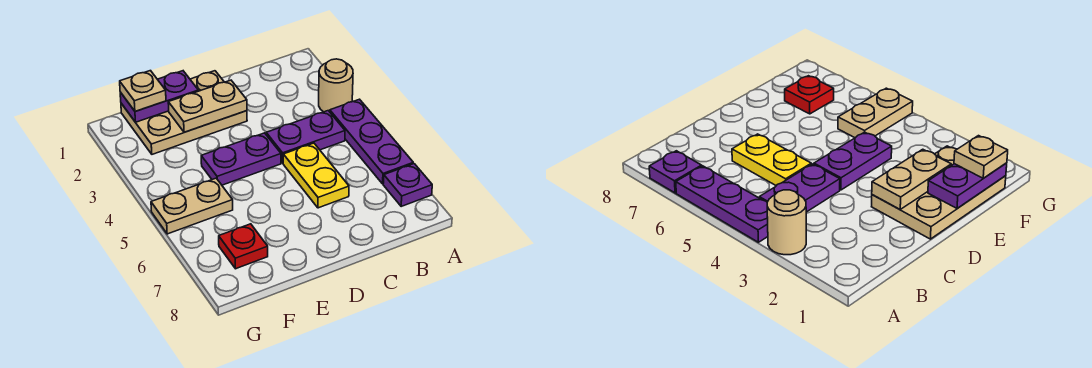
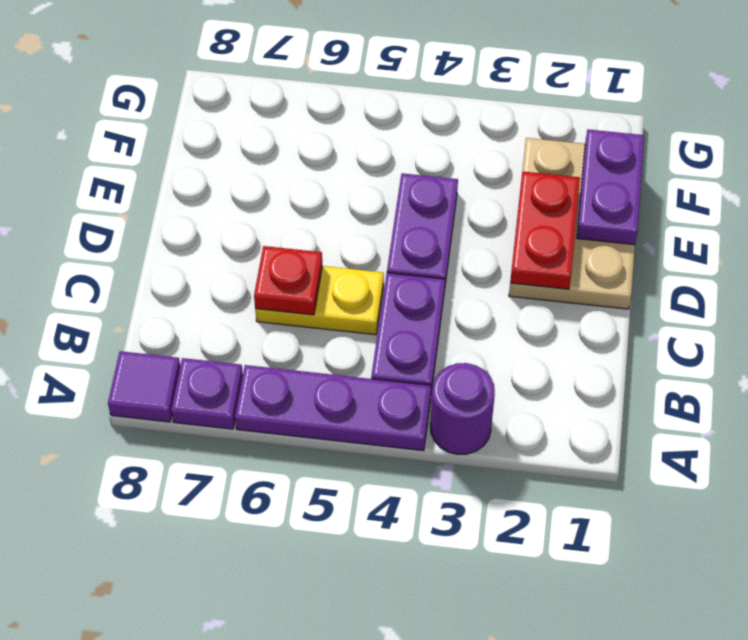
tan 1x1 round brick [319,59,353,112] -> purple 1x1 round brick [430,363,495,454]
none -> purple 1x1 tile [108,351,180,422]
tan 1x2 plate [168,80,247,132] -> red 1x2 plate [510,171,580,289]
tan 1x1 plate [120,71,166,111] -> none
tan 1x2 plate [151,178,233,234] -> none
red 1x1 plate [219,224,268,269] -> red 1x1 plate moved to [254,246,322,315]

